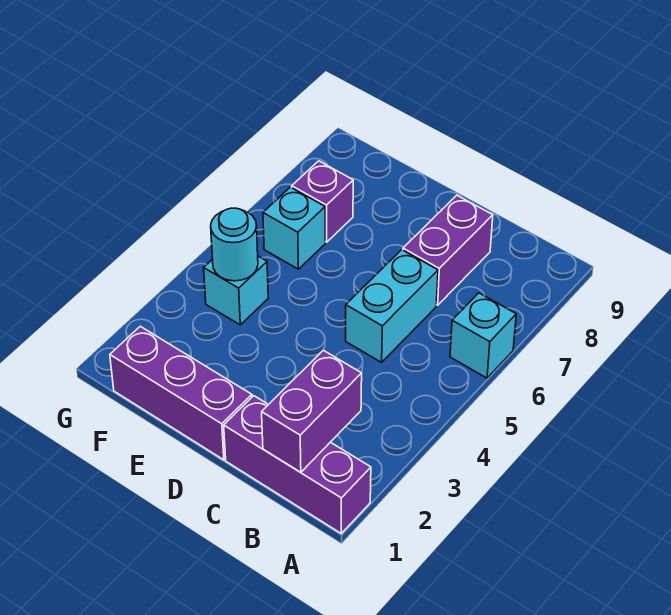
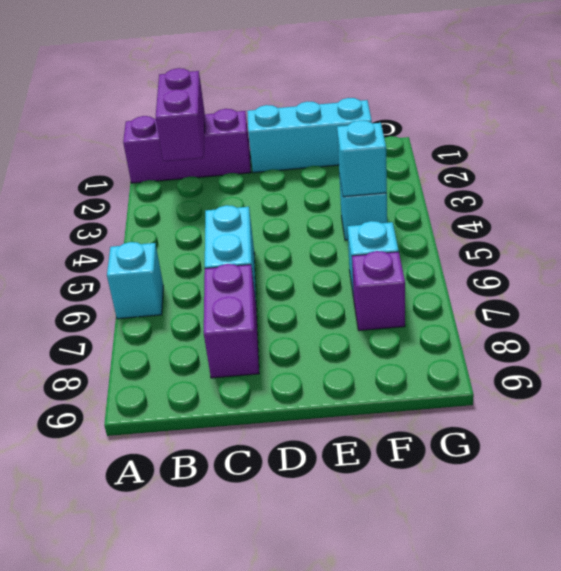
purple 1x3 brick [110,326,252,460] -> cyan 1x3 brick [247,98,372,173]
cyan 1x1 round brick [211,208,258,281] -> cyan 1x1 brick [337,120,387,197]

